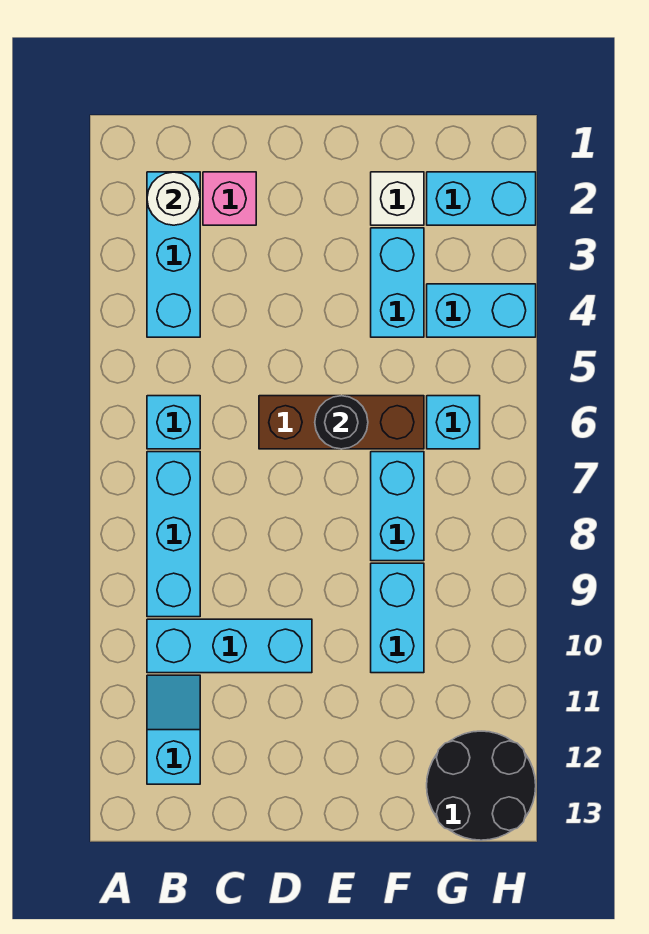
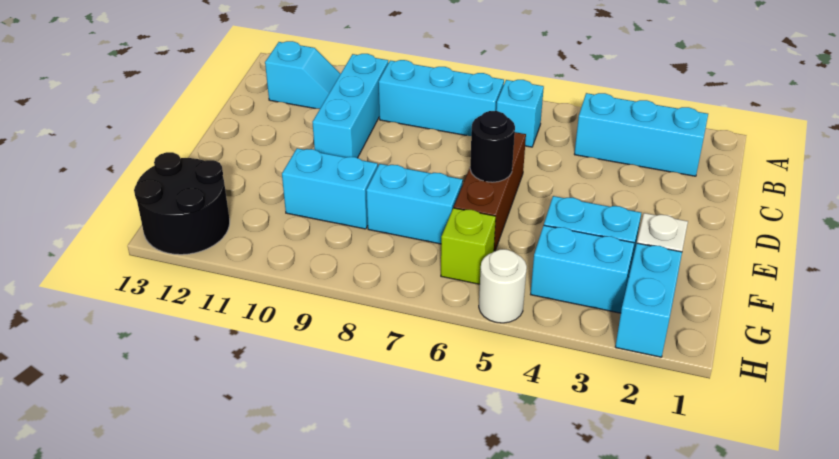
white 1x1 round brick [147,172,200,225] -> white 1x1 round brick moved to [479,249,527,323]
pink 1x1 brick [203,172,256,225] -> none
cyan 1x2 brick [427,284,536,337] -> cyan 1x2 brick turned to [531,225,634,313]
cyan 1x1 brick [427,396,480,449] -> lime 1x1 brick [441,208,496,284]

